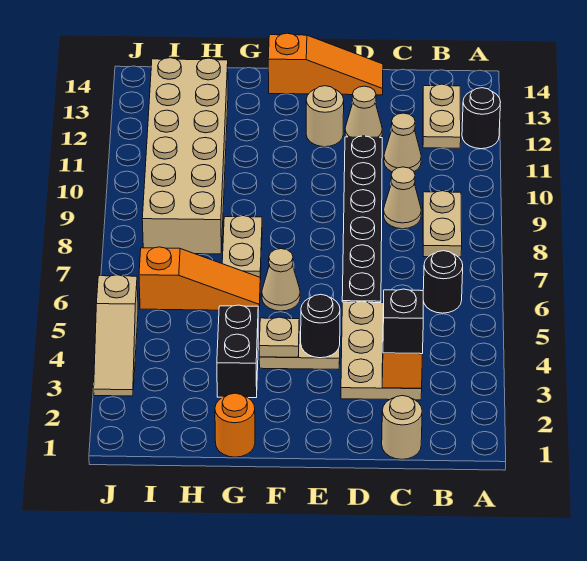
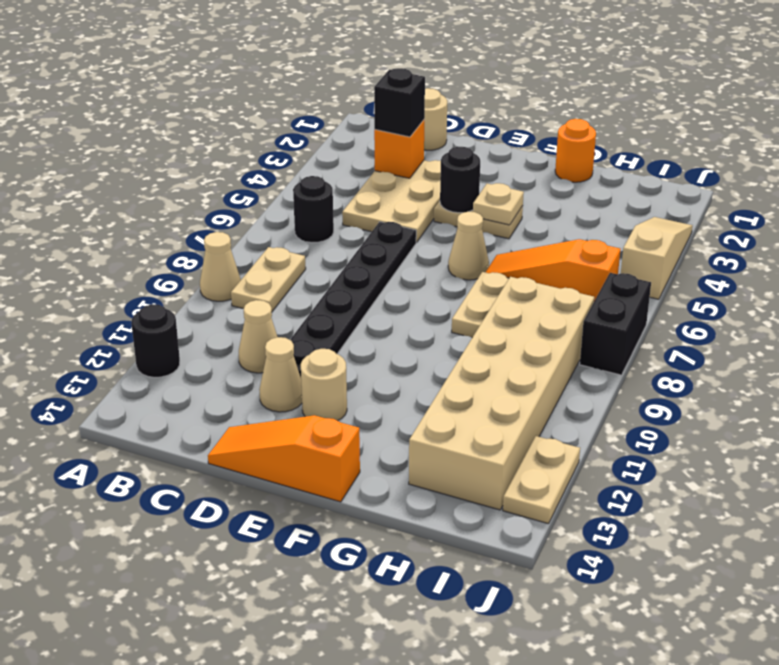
tan 1x2 plate [423,84,461,148] -> tan 1x2 plate moved to [503,436,580,524]
tan 1x1 cone [384,167,421,229] -> tan 1x1 cone moved to [200,232,241,301]
black 1x2 brick [217,305,258,398] -> black 1x2 brick moved to [580,273,651,375]

